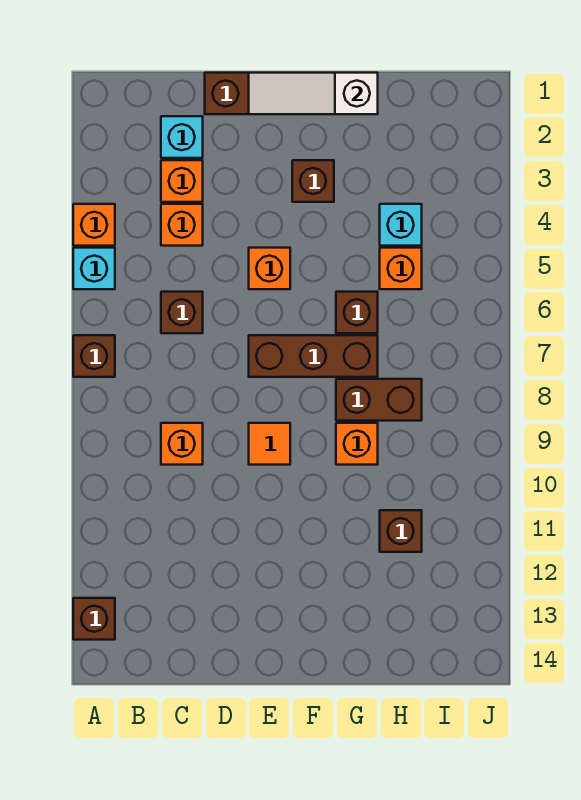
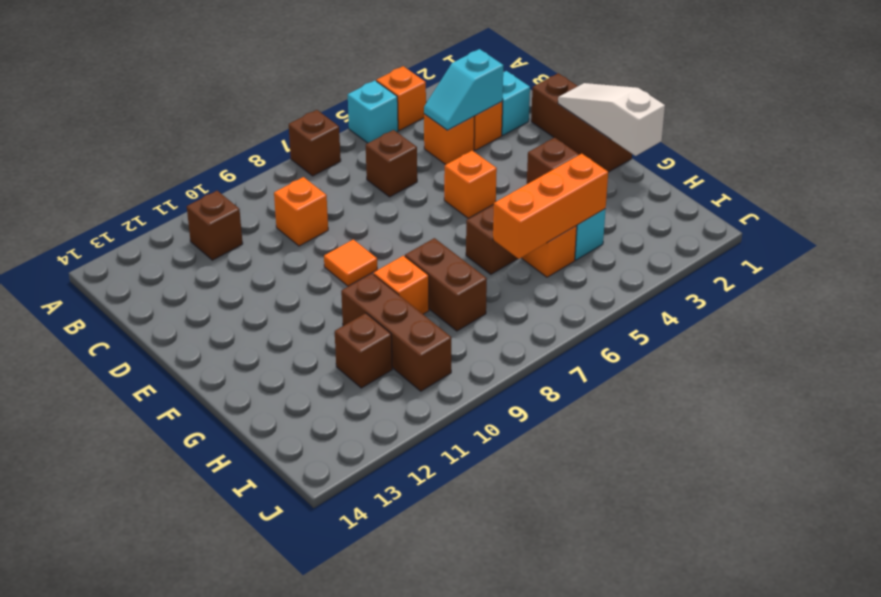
brown 1x1 brick [73,598,115,640] -> brown 1x1 brick moved to [187,191,243,260]
none -> cyan 1x2 slope [424,49,504,130]
brown 1x3 brick [249,335,378,377] -> brown 1x3 brick moved to [341,273,451,391]
none -> orange 1x3 brick [493,154,608,259]

